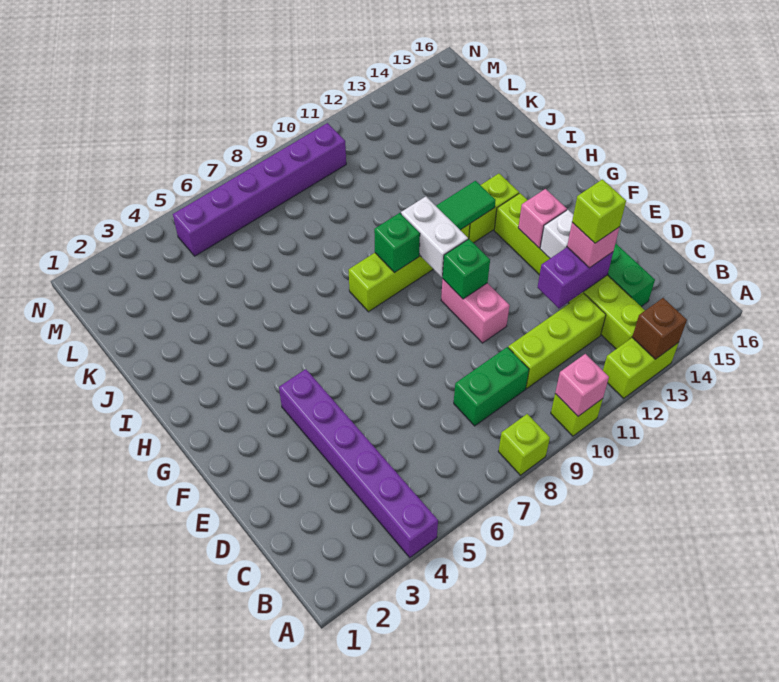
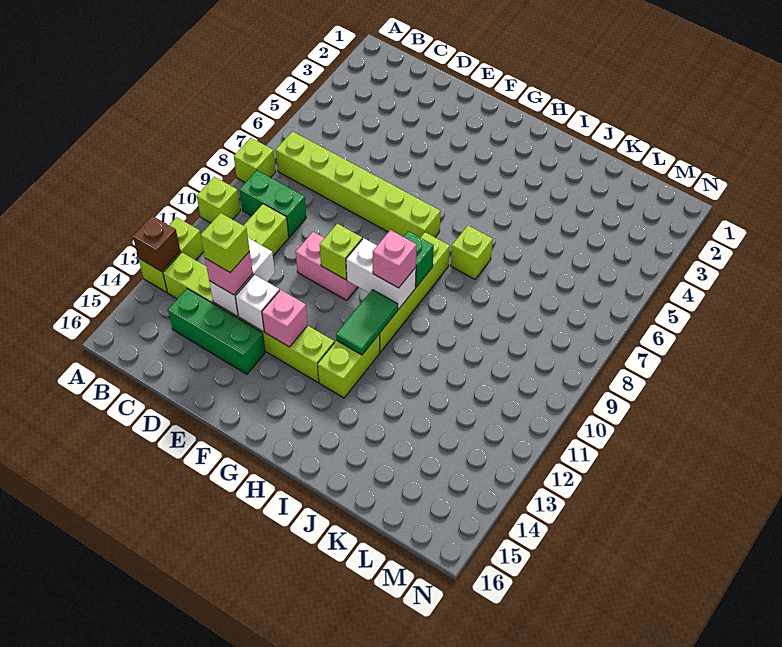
purple 1x6 brick [279,369,438,558] -> none
pink 1x1 brick [555,354,609,416] -> pink 1x1 brick moved to [373,230,417,288]
none -> lime 1x6 brick [276,131,440,237]
green 1x2 brick [454,347,529,426] -> green 1x2 brick turned to [239,170,306,237]
purple 1x2 brick [537,247,613,308] -> white 1x2 brick [209,238,275,316]
green 1x1 brick [443,239,490,299] -> lime 1x1 brick [320,224,362,280]
none -> lime 1x1 brick [451,226,493,279]
purple 1x6 brick [173,123,346,256] -> none

